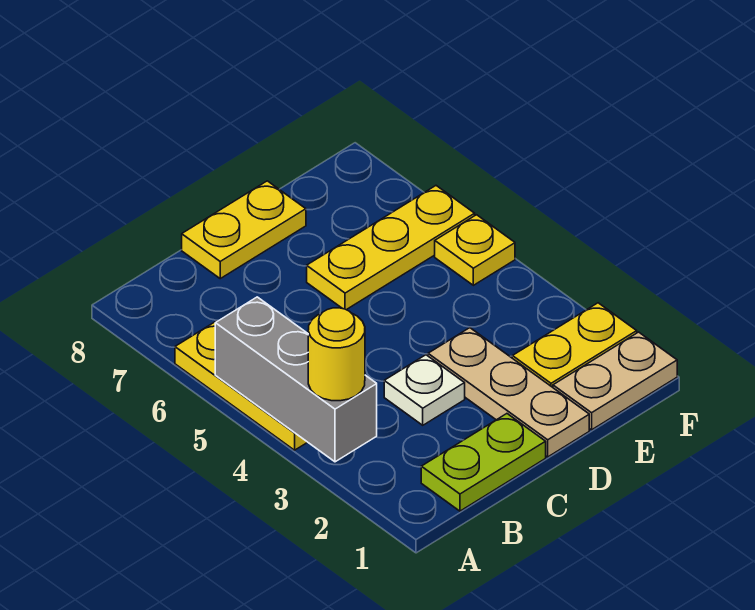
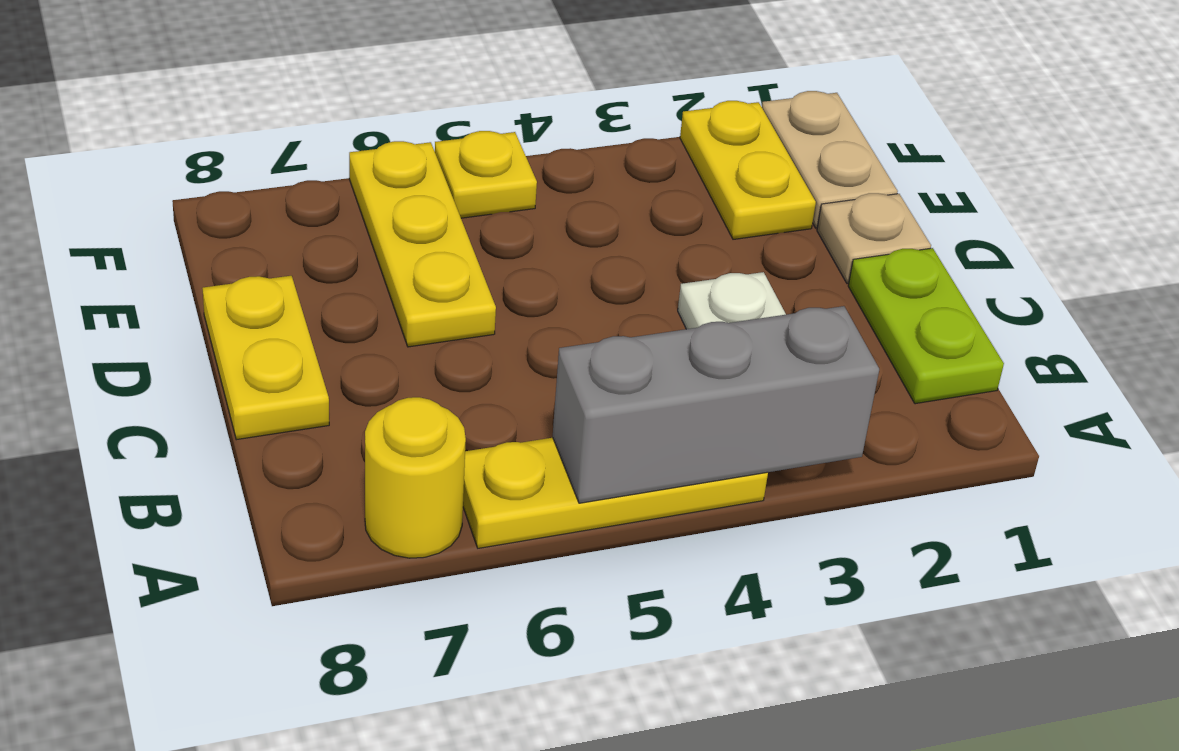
yellow 1x1 round brick [308,308,365,401] -> yellow 1x1 round brick moved to [365,397,466,558]
tan 1x3 plate [428,328,589,457] -> tan 1x1 plate [817,193,931,283]

